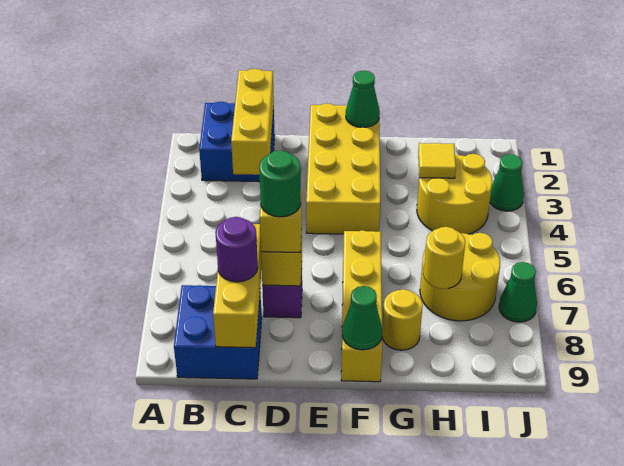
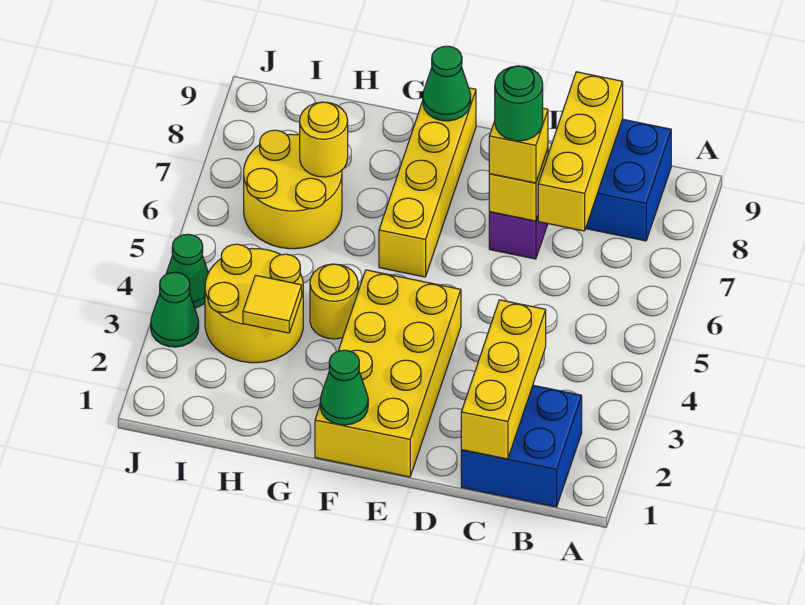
purple 1x1 round brick [215,217,258,282] -> none
yellow 1x1 round brick [382,289,423,350] -> yellow 1x1 round brick moved to [310,264,358,339]
green 1x1 cone [499,262,537,322] -> green 1x1 cone moved to [166,234,208,308]

